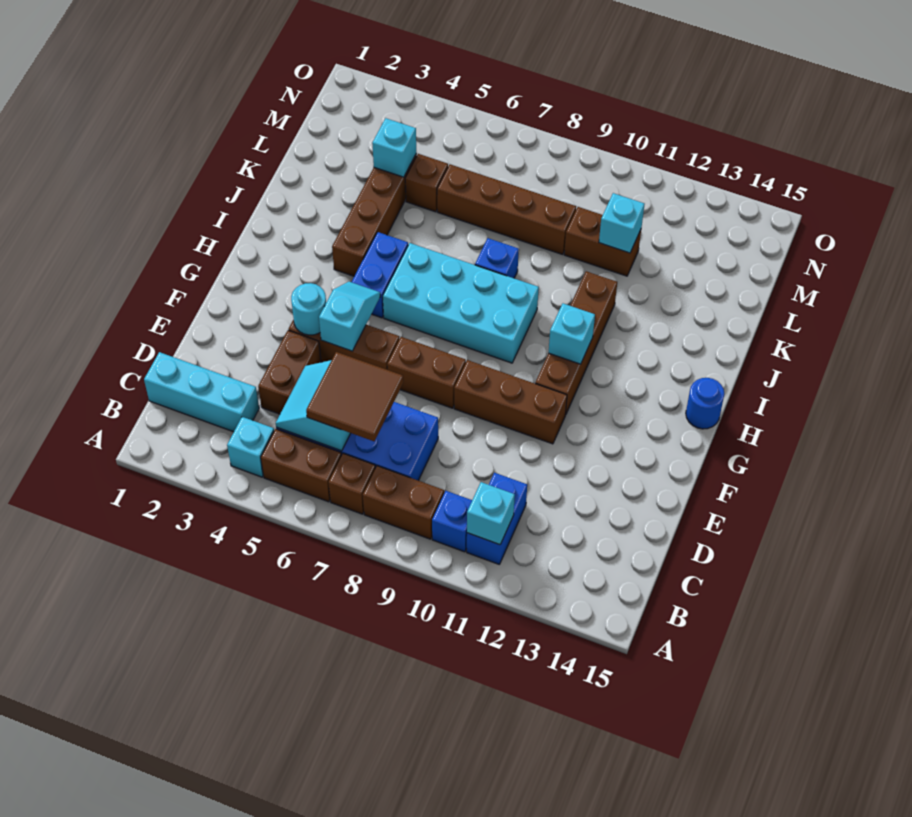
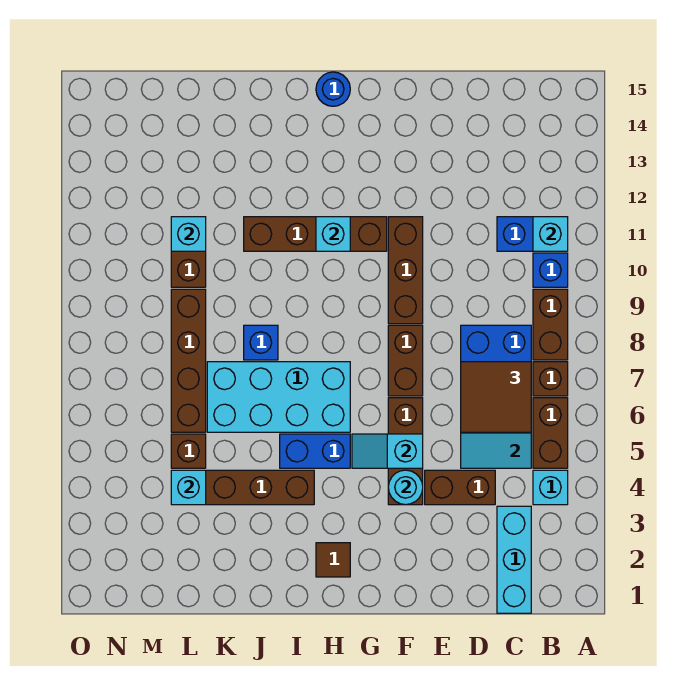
none -> brown 1x1 tile [316,543,350,577]
cyan 2x4 brick [383,243,539,363] -> cyan 2x4 brick turned to [207,362,350,432]

